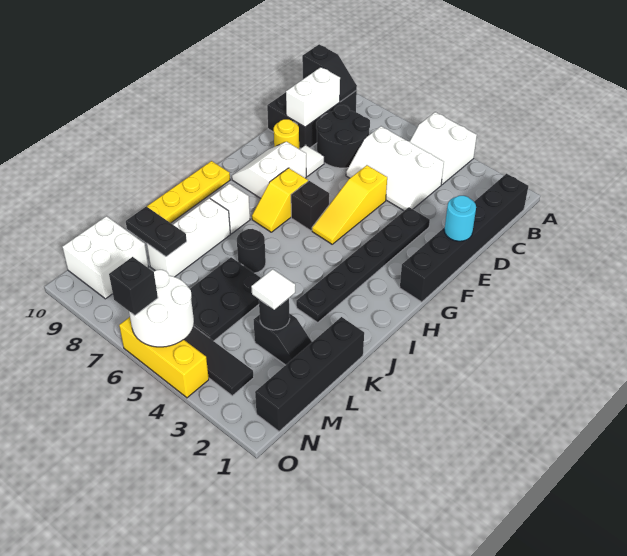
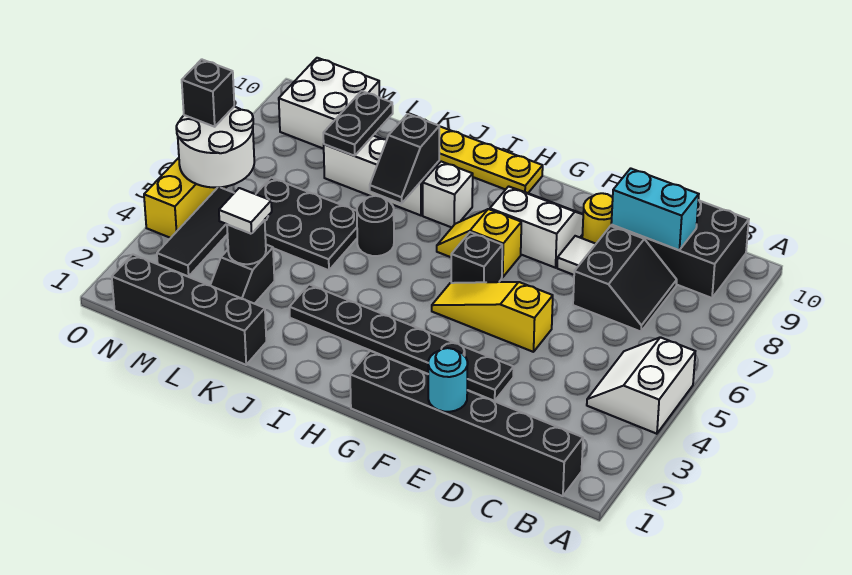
black 1x2 slope [302,44,357,102] -> black 1x2 slope moved to [370,114,439,204]
white 2x3 slope [346,126,444,211] -> none
black 2x2 round brick [316,105,370,168] -> black 2x2 slope [573,226,677,332]
white 1x2 brick [286,67,340,127] -> cyan 1x2 brick [611,168,699,250]

